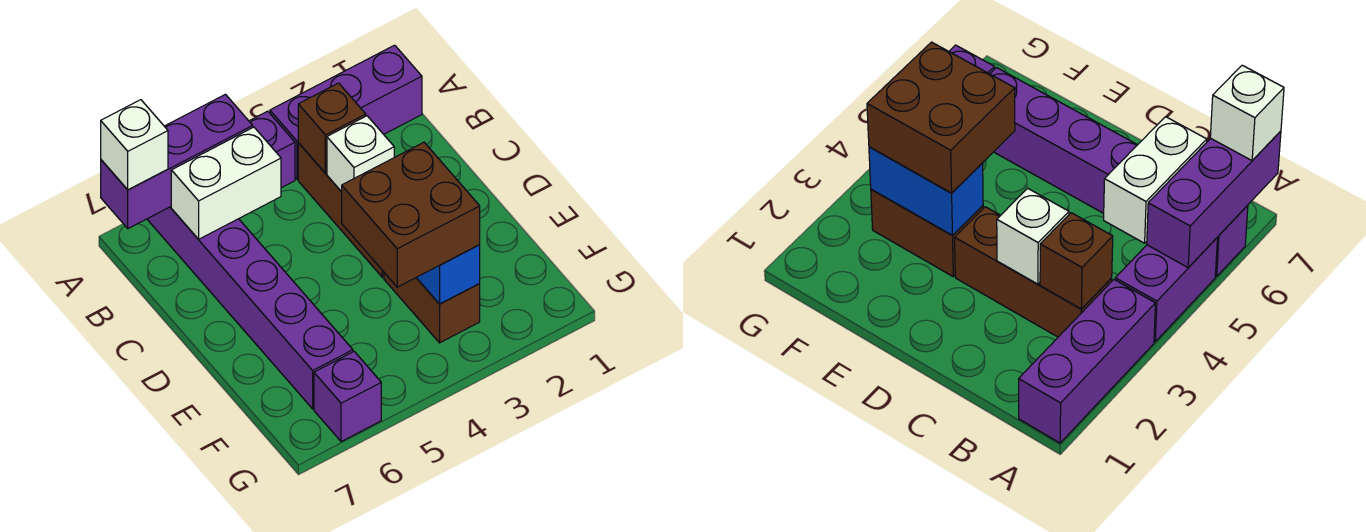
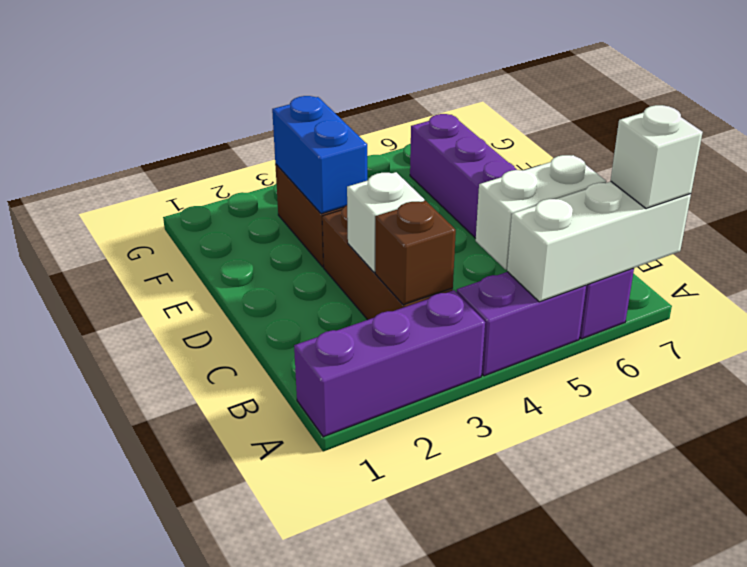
purple 1x3 brick [101,94,253,229] -> white 1x3 brick [507,182,691,302]
brown 2x2 brick [342,142,480,287] -> none
purple 1x1 brick [314,352,381,442] -> none

